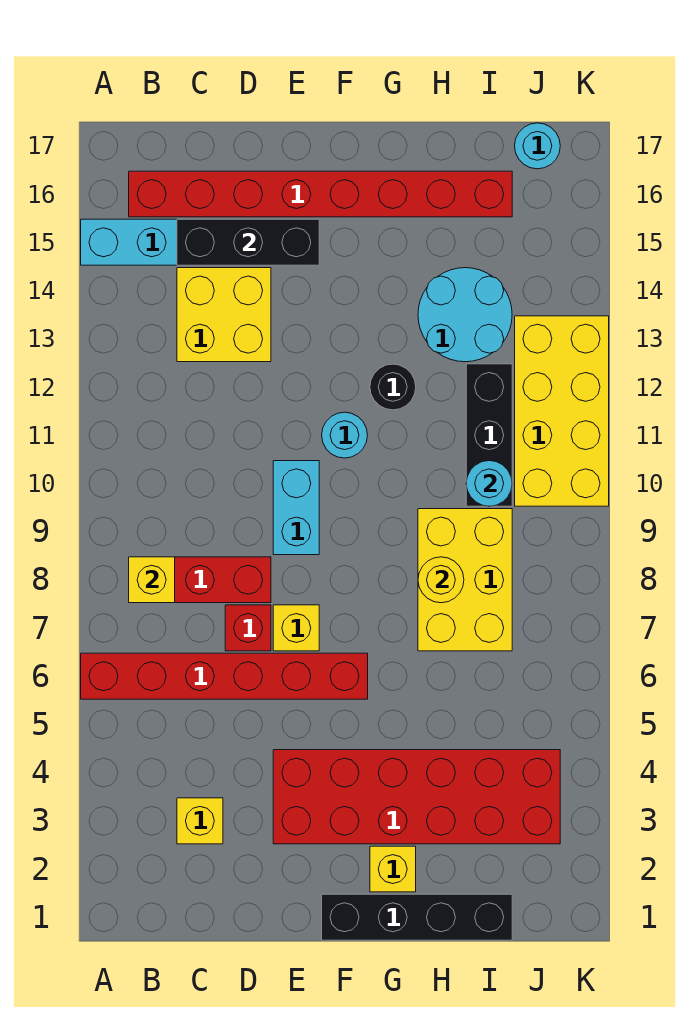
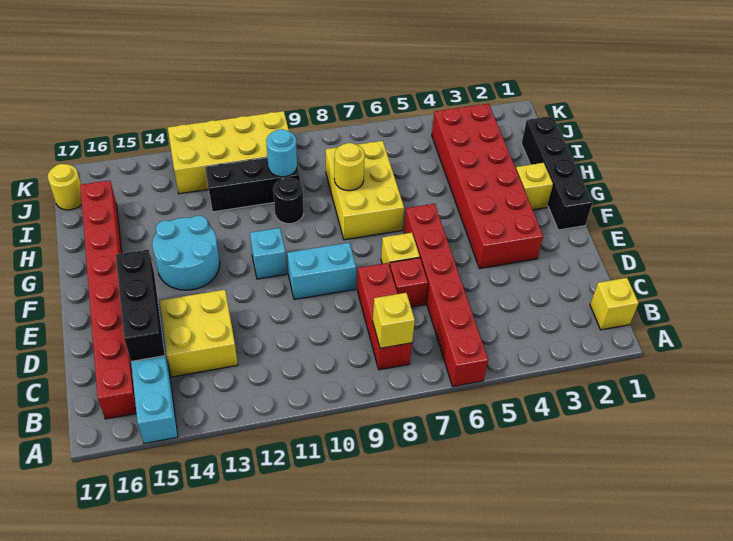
yellow 1x1 brick [177,798,223,844] -> yellow 1x1 brick moved to [590,278,639,330]
cyan 1x1 round brick [322,412,368,458] -> cyan 1x1 brick [250,228,287,279]
black 1x1 round brick [370,364,416,410] -> black 1x1 round brick moved to [273,178,304,224]
yellow 2x3 brick [418,509,512,651] -> yellow 2x3 brick turned to [326,141,404,240]
cyan 2x2 round brick [418,268,512,362] -> cyan 2x2 round brick moved to [152,216,220,290]
cyan 1x1 round brick [515,123,560,169] -> yellow 1x1 round brick [48,164,82,210]

